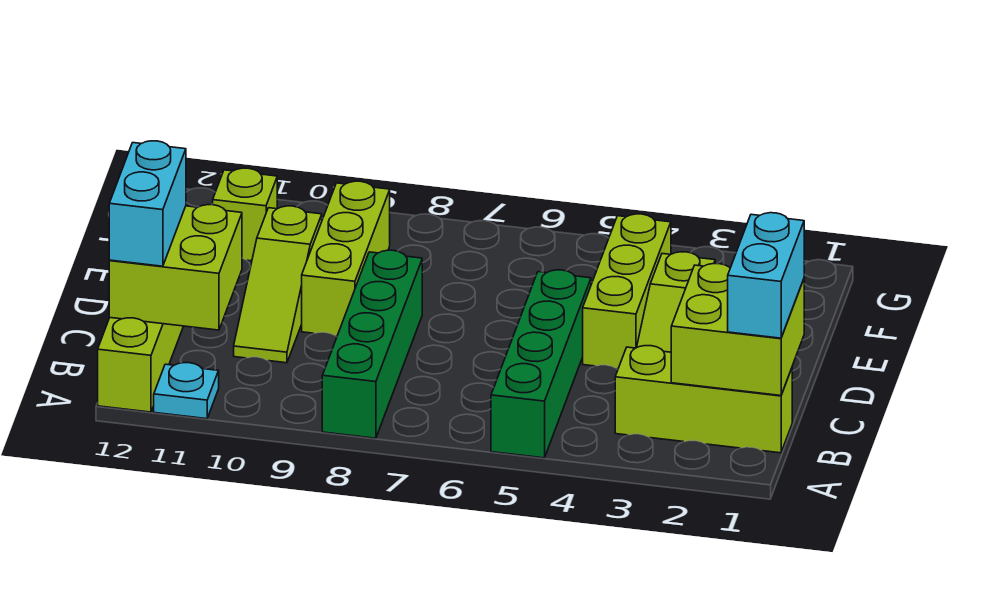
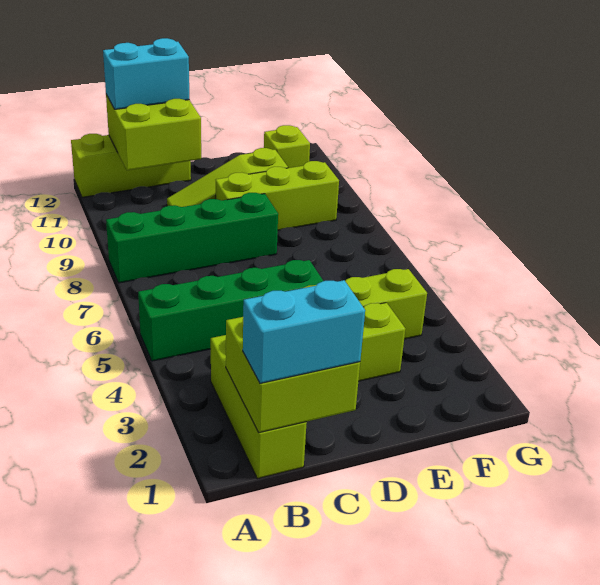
cyan 1x1 plate [154,363,219,419] -> none

